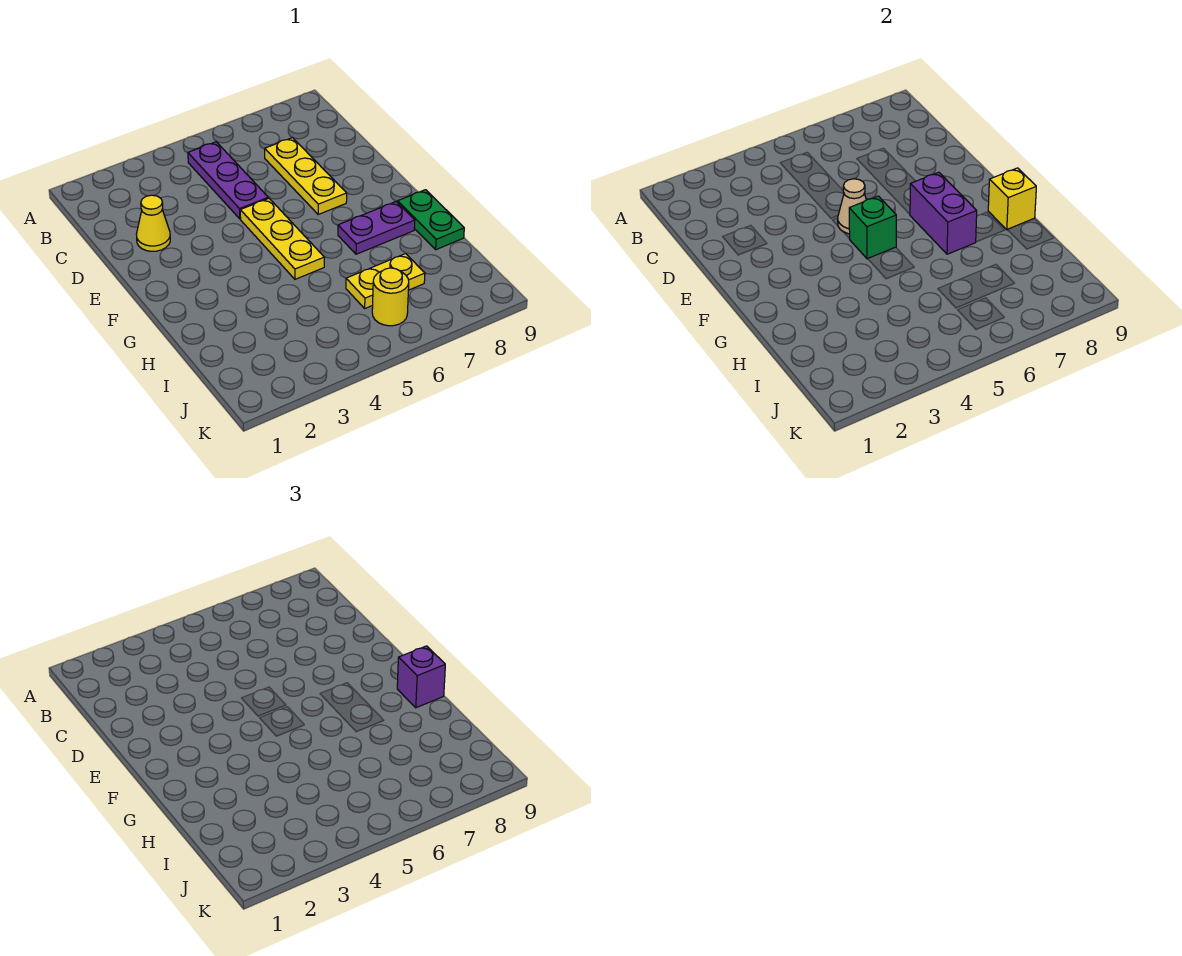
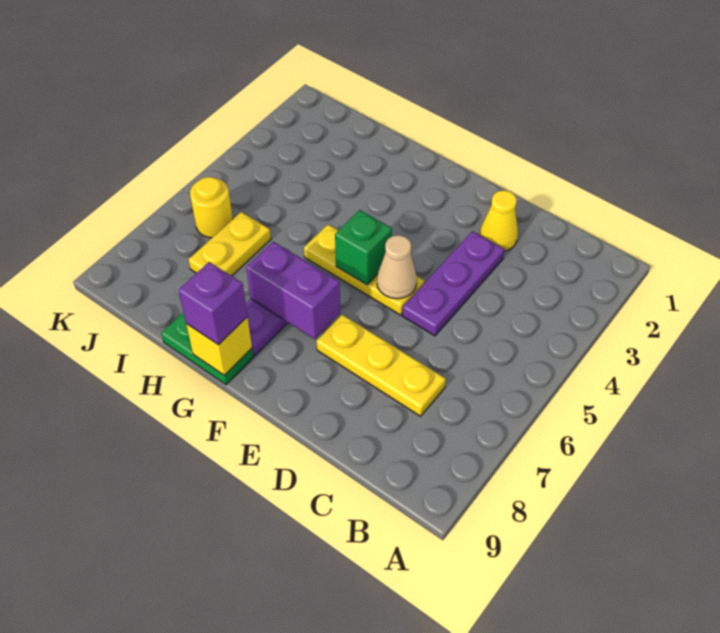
purple 1x3 plate [188,142,268,219] -> purple 1x3 plate turned to [402,231,505,336]

